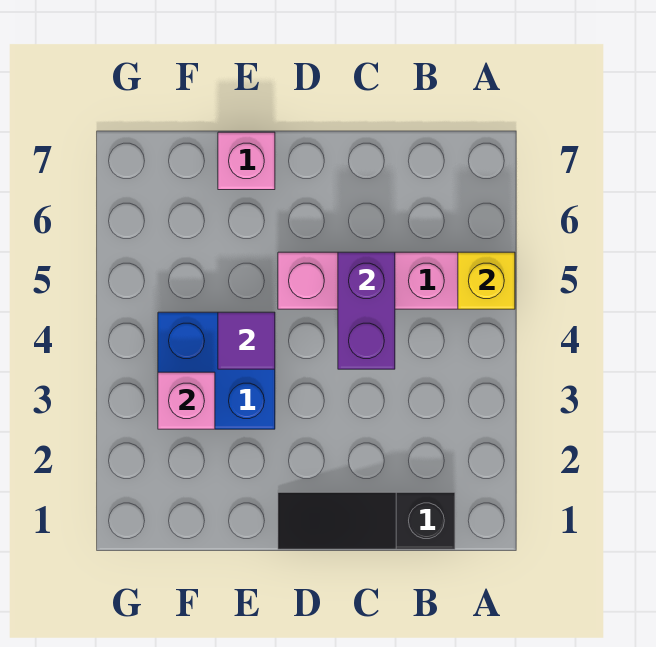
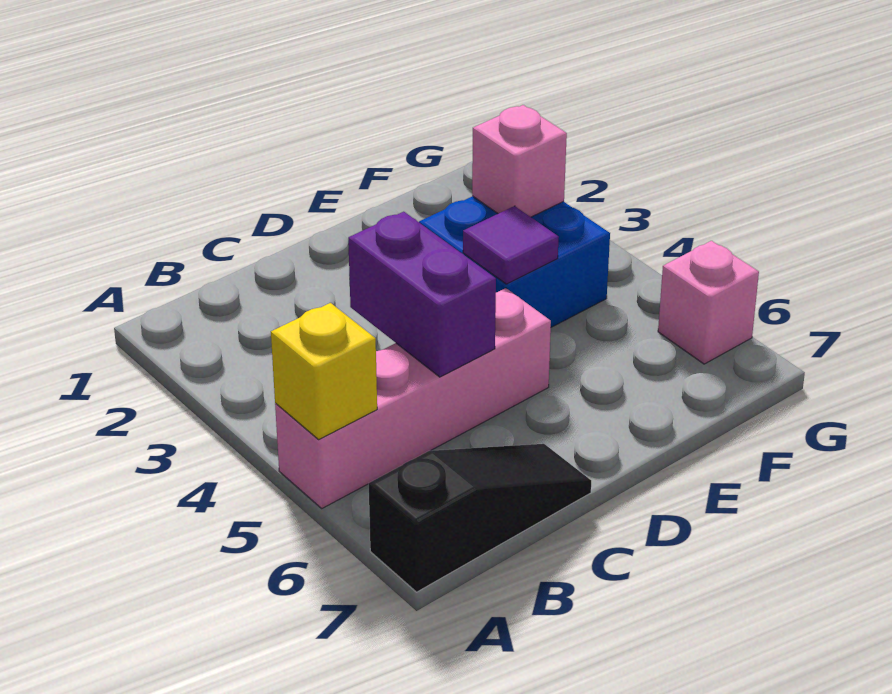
black 1x3 slope [278,492,455,549] -> black 1x3 slope moved to [369,444,591,592]
pink 1x1 brick [218,132,275,190] -> pink 1x1 brick moved to [658,241,759,364]

